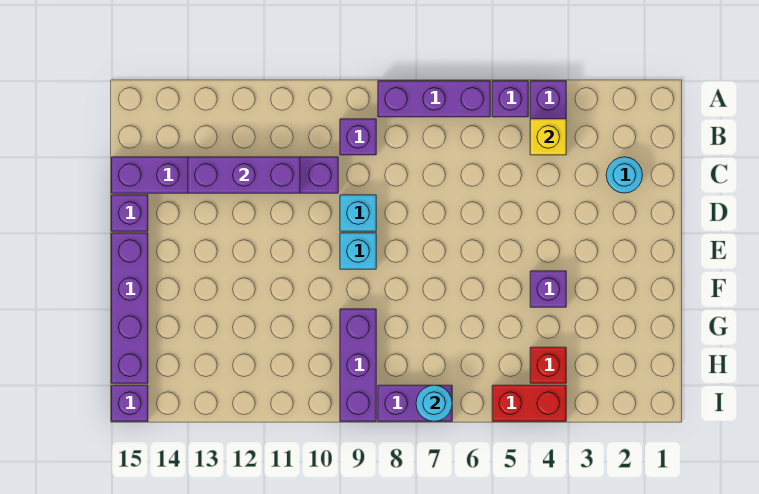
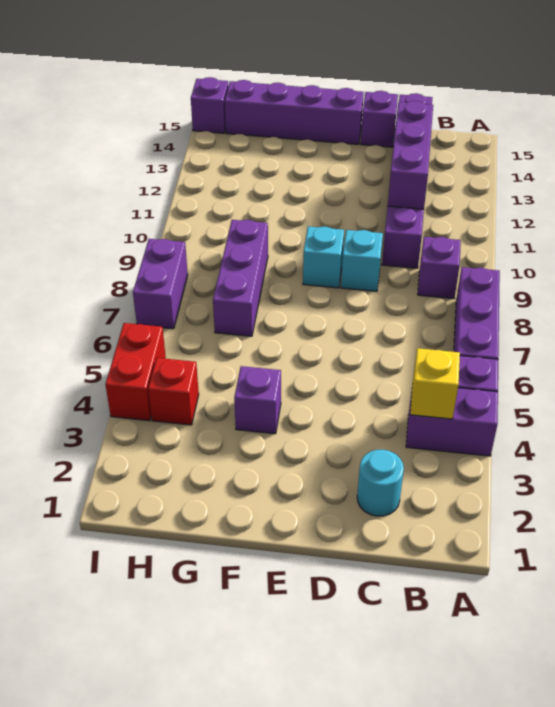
purple 1x3 brick [340,309,376,421] -> purple 1x3 brick turned to [213,220,268,336]
cyan 1x1 round brick [416,385,452,421] -> none

